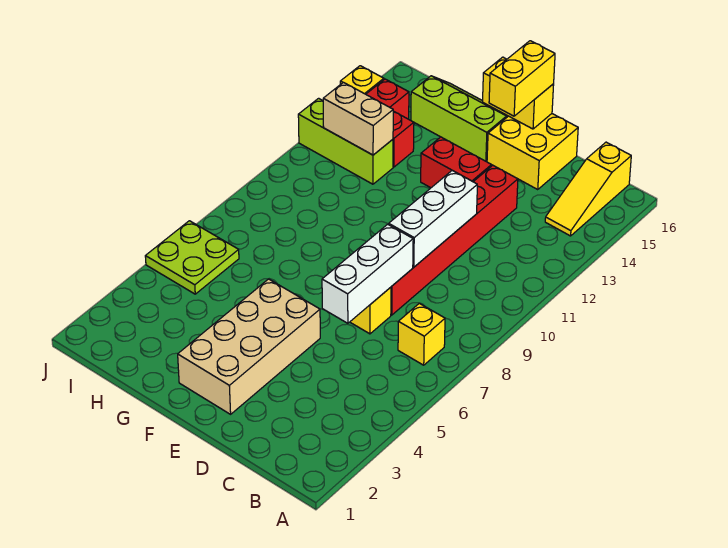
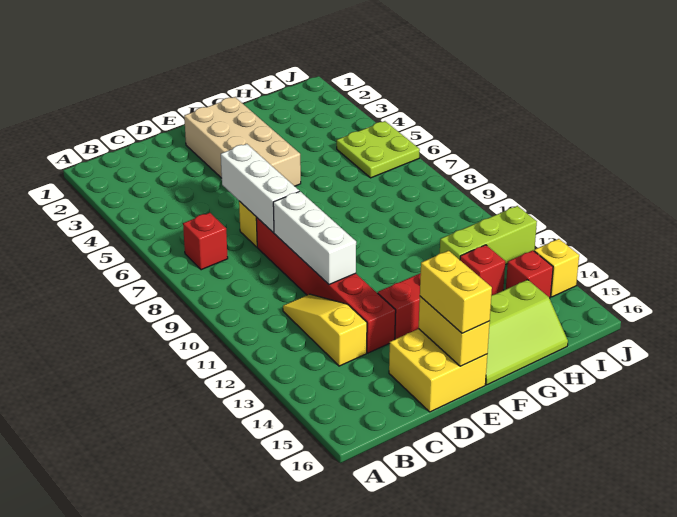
yellow 1x1 brick [398,303,445,365] -> red 1x1 brick [183,213,228,270]
yellow 1x3 slope [545,142,631,236] -> yellow 1x3 slope moved to [283,294,367,366]
yellow 1x2 brick [483,57,554,129] -> yellow 1x2 brick turned to [419,296,490,366]
tan 1x2 brick [323,82,393,155] -> none

